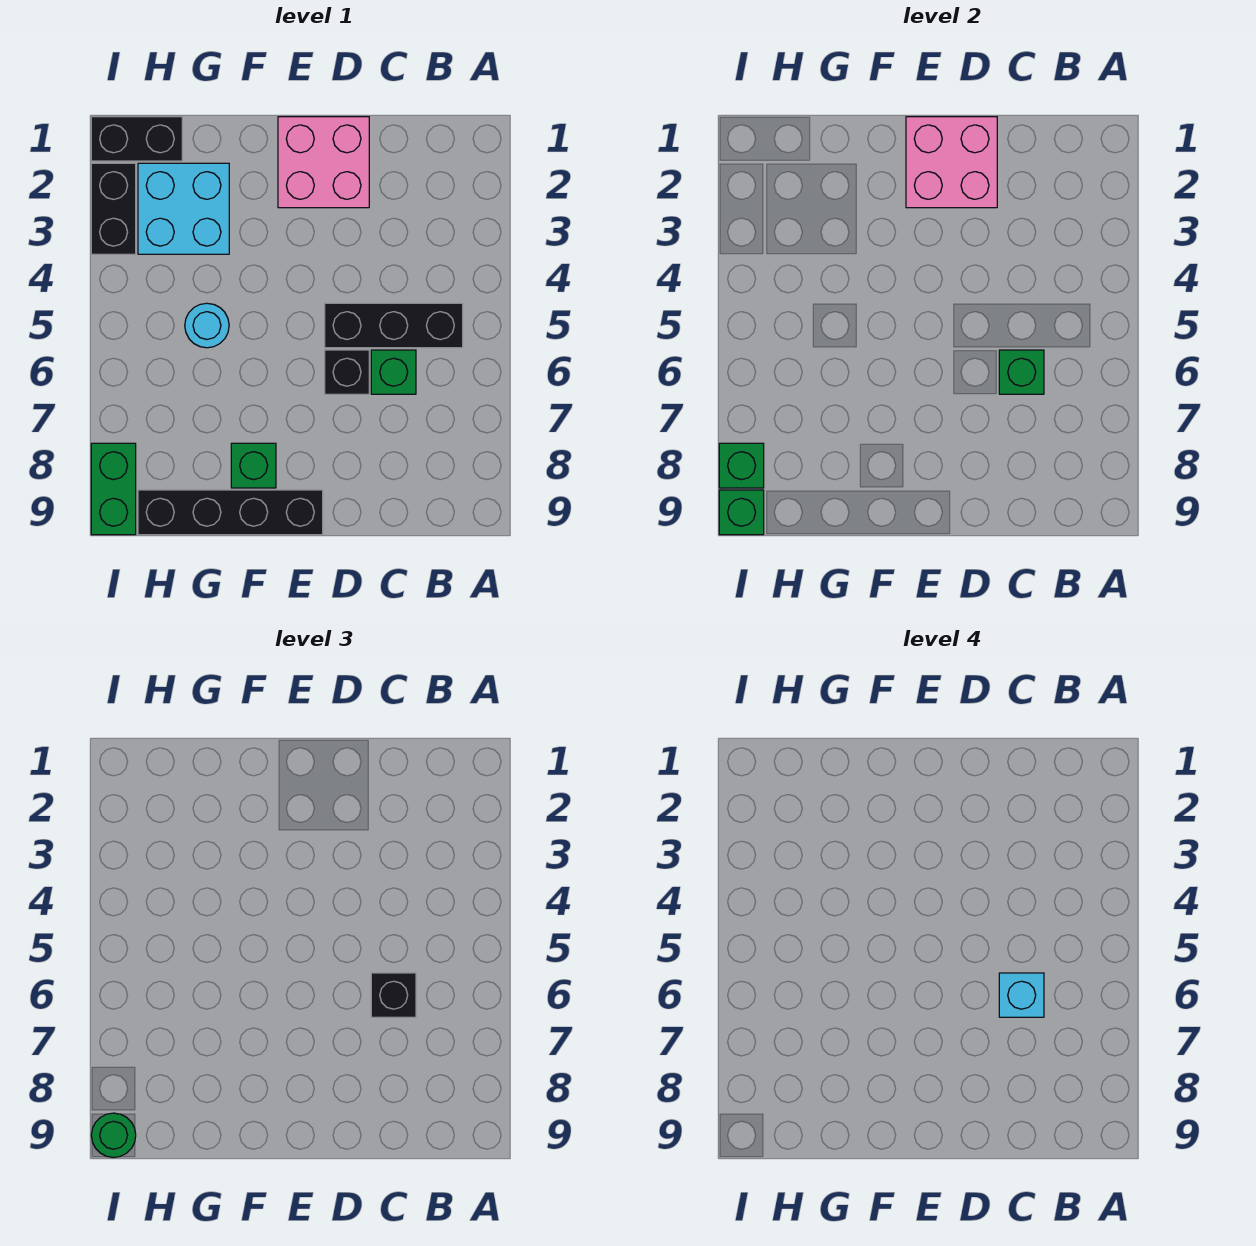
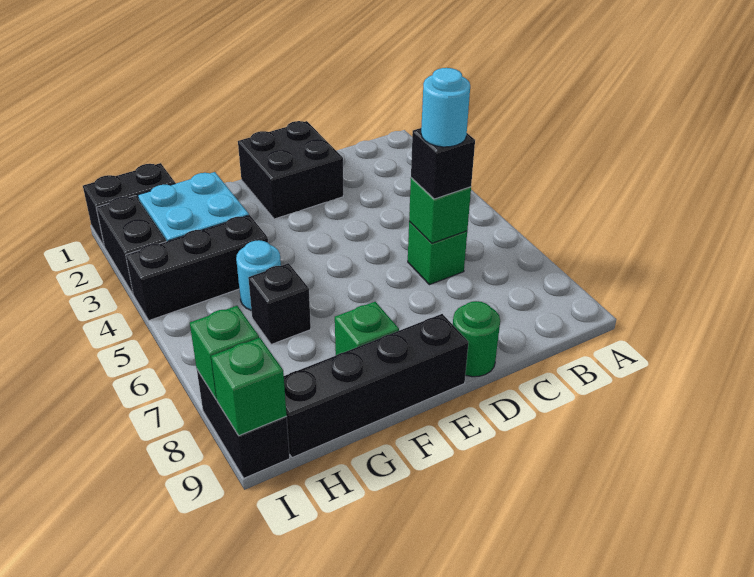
black 1x3 brick [325,303,463,348] -> black 1x3 brick moved to [126,215,268,320]
cyan 1x1 brick [999,973,1044,1017] -> cyan 1x1 round brick [421,68,470,147]
pink 2x2 brick [278,117,369,208] -> black 2x2 brick [238,121,343,219]
pink 2x2 brick [906,117,997,208] -> none
black 1x1 brick [325,350,369,394] -> black 1x1 brick moved to [248,263,311,344]
green 1x2 brick [91,443,136,535] -> black 1x2 brick [197,370,290,478]
green 1x1 round brick [91,1113,136,1158] -> green 1x1 round brick moved to [453,301,500,377]

